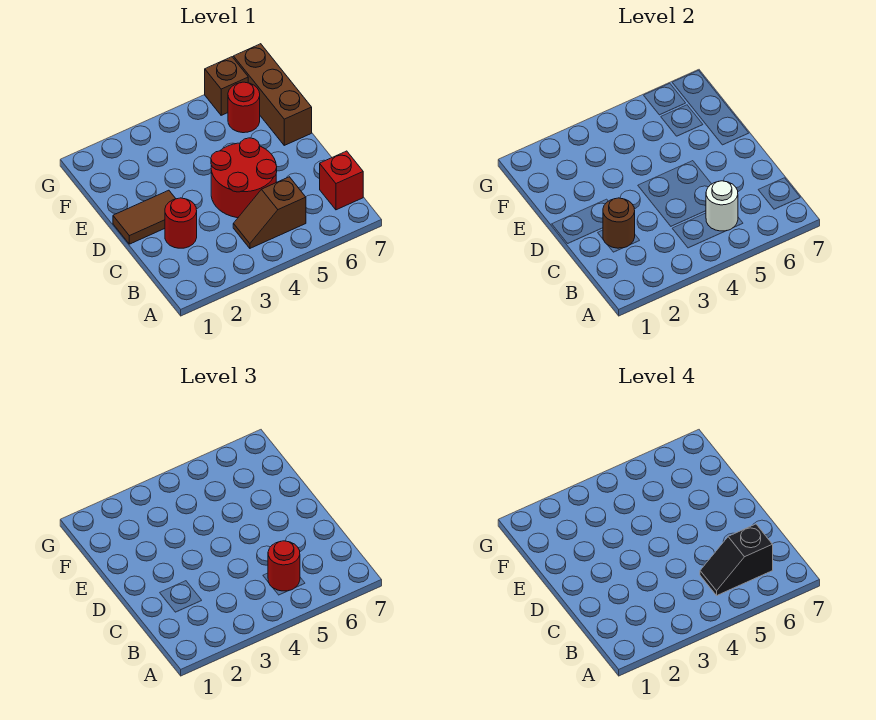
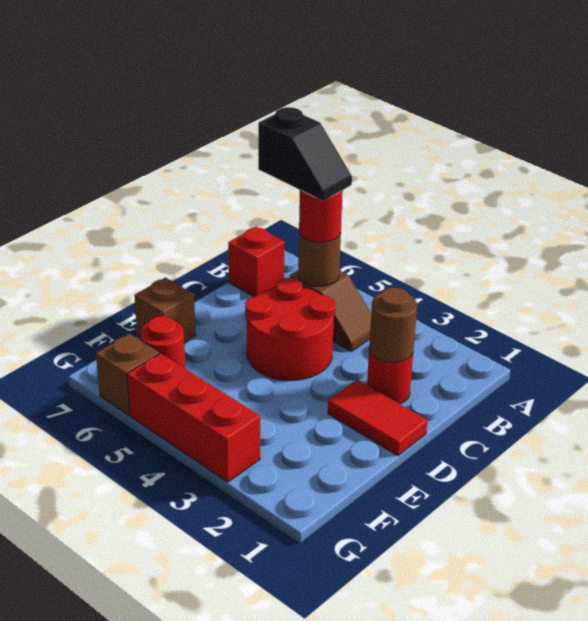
white 1x1 round brick [706,181,738,231] -> brown 1x1 round brick [298,233,341,286]
brown 1x2 tile [113,190,176,244] -> red 1x2 tile [328,380,428,456]
brown 1x3 brick [233,44,312,145] -> brown 1x1 brick [134,278,196,343]
none -> red 1x3 brick [127,353,260,482]

